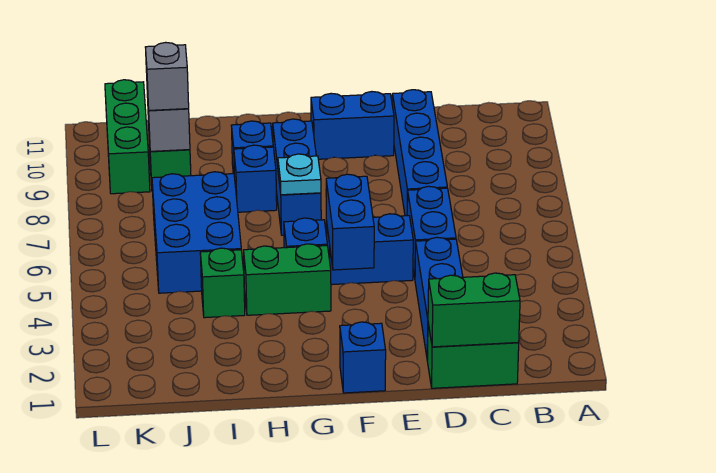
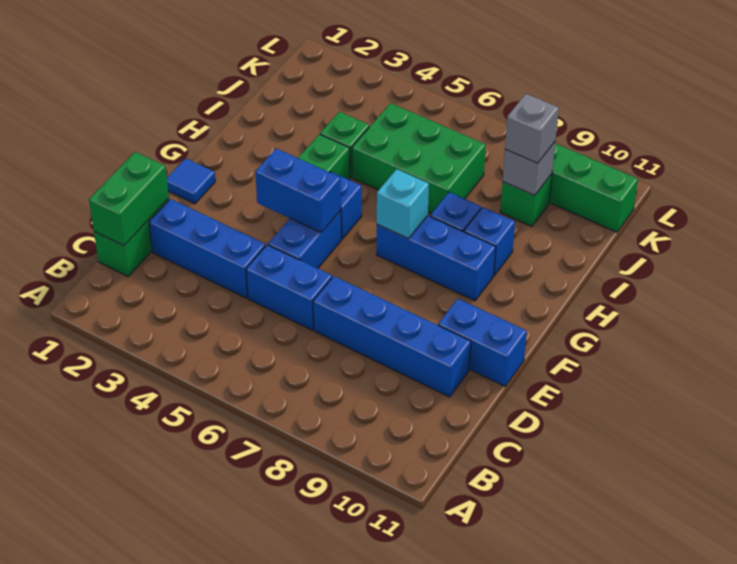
blue 1x2 brick [311,92,394,159] -> blue 1x2 brick turned to [438,299,527,386]
blue 1x1 brick [340,322,386,393] -> blue 1x1 tile [167,158,215,204]
cyan 1x1 plate [278,154,321,195] -> cyan 1x1 brick [377,169,429,239]
blue 2x3 brick [152,172,241,293] -> green 2x3 brick [352,103,486,214]

